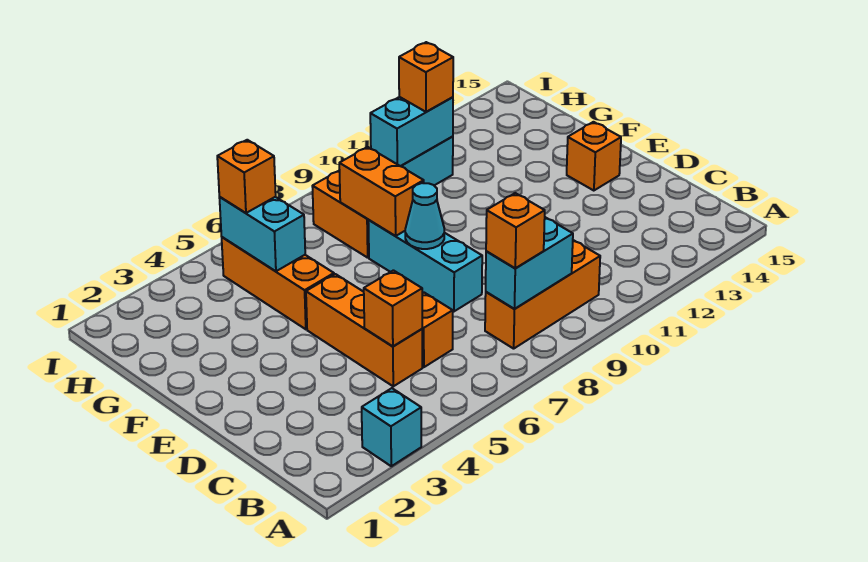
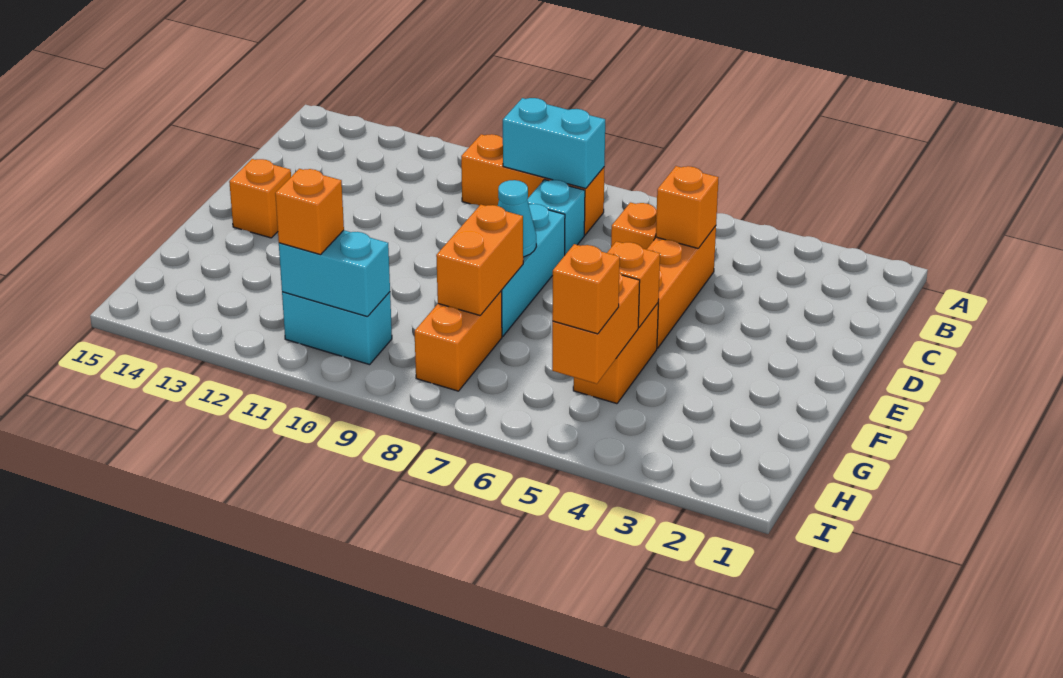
cyan 1x1 brick [362,388,421,466] -> cyan 1x1 brick moved to [527,180,585,255]
orange 1x1 brick [486,193,545,268] -> orange 1x1 brick moved to [607,241,660,327]
orange 1x3 brick [222,237,334,329] -> orange 1x2 brick [573,303,658,404]
cyan 1x2 brick [219,197,305,271] -> orange 1x2 brick [552,273,640,384]

